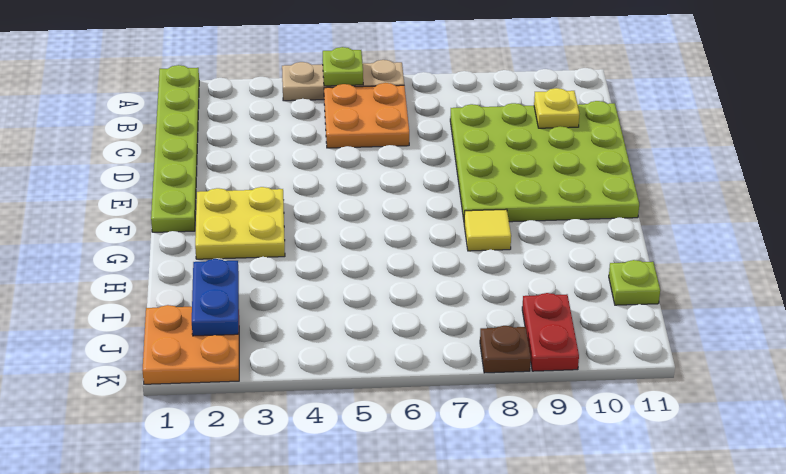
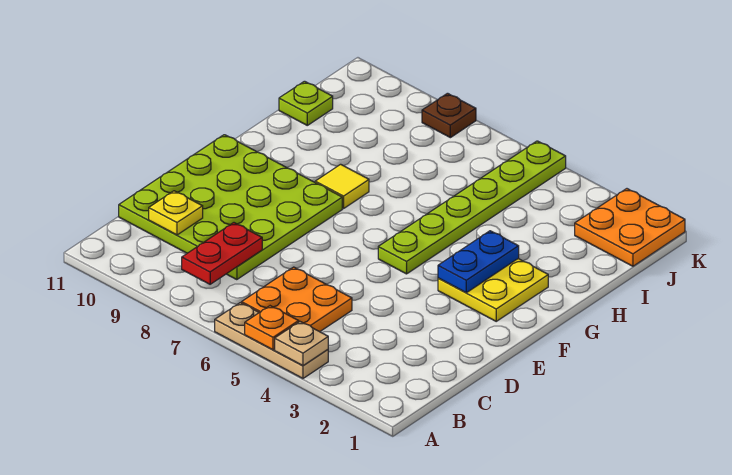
lime 1x6 plate [151,65,199,232] -> lime 1x6 plate moved to [378,141,566,274]
none -> tan 1x1 plate [275,322,328,366]
lime 1x1 plate [323,47,363,86] -> orange 1x1 plate [245,306,299,350]
blue 1x2 plate [192,259,239,336] -> blue 1x2 plate moved to [438,231,519,293]
red 1x2 plate [522,293,579,371] -> red 1x2 plate moved to [182,223,262,284]

